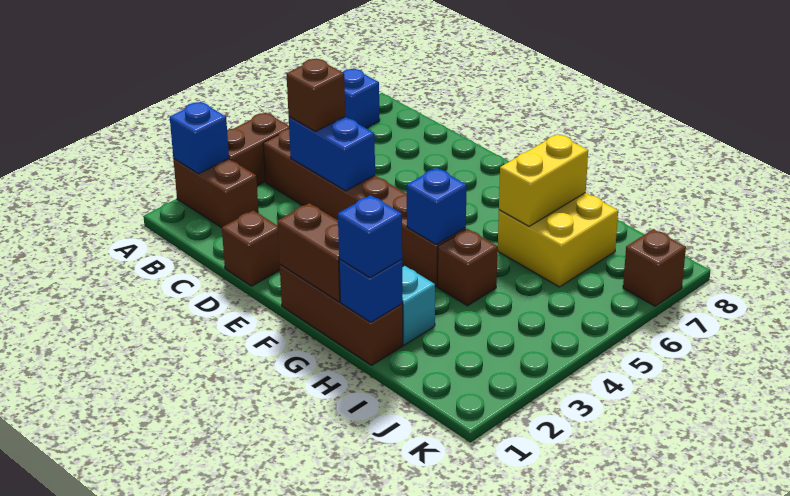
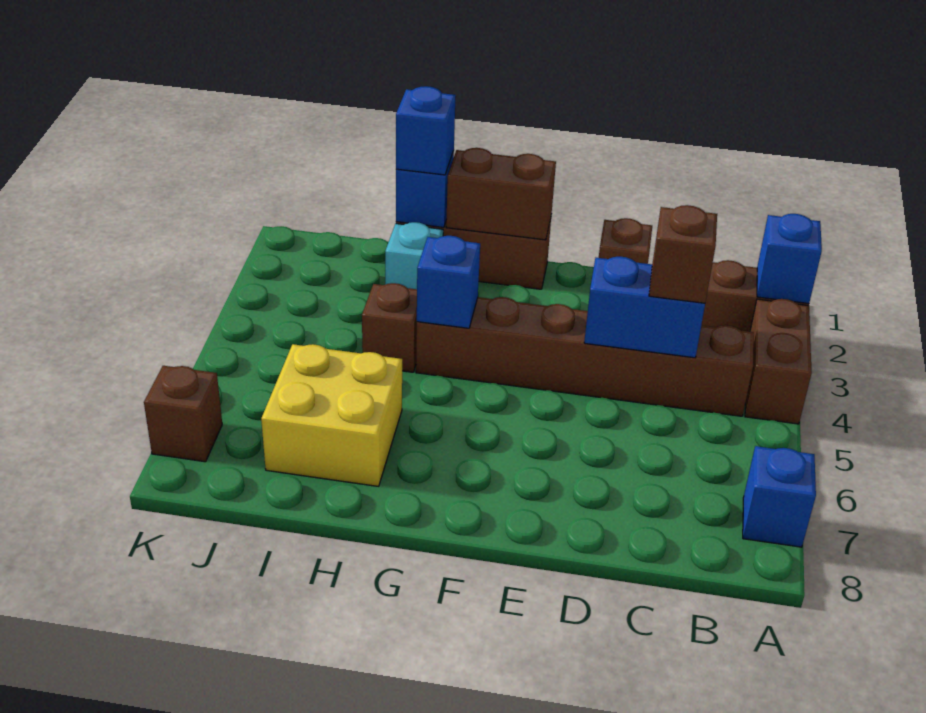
yellow 1x2 brick [499,134,588,226] -> none

